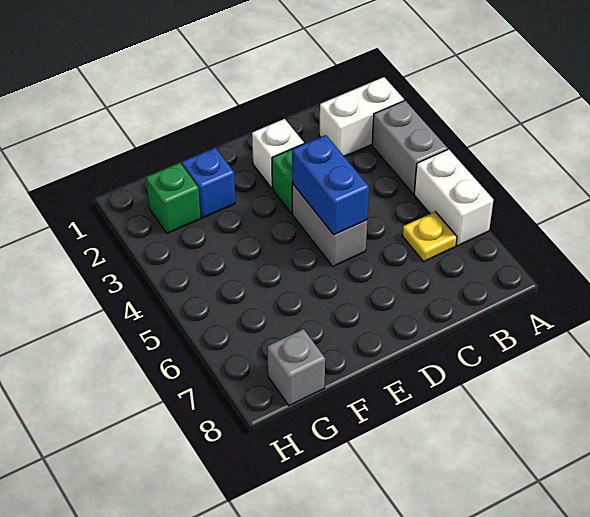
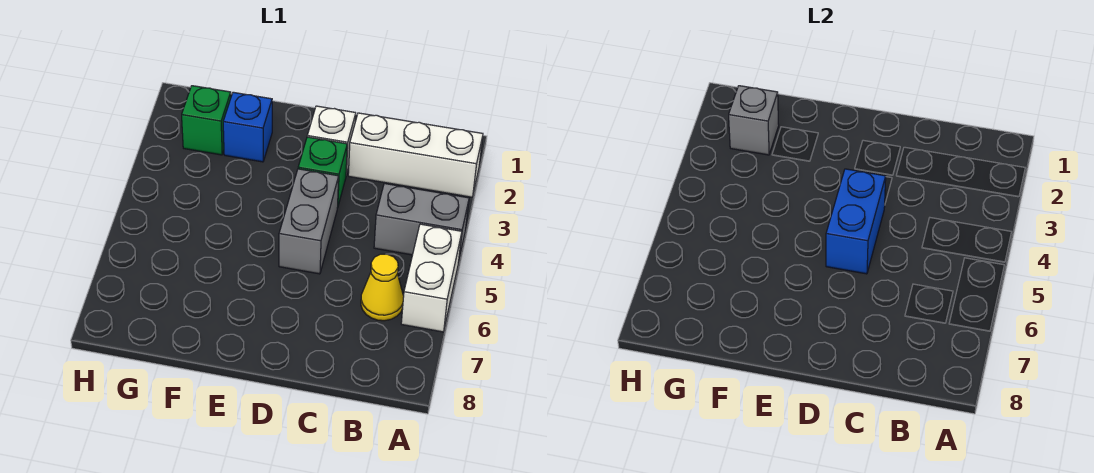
white 1x2 brick [319,77,404,156] -> white 1x3 brick [348,113,483,197]
grey 1x2 brick [372,101,448,194] -> grey 1x2 brick turned to [374,184,469,263]
yellow 1x1 plate [403,212,457,261] -> yellow 1x1 cone [361,254,404,321]
grey 1x1 brick [267,329,325,406] -> grey 1x1 brick moved to [729,86,779,155]

